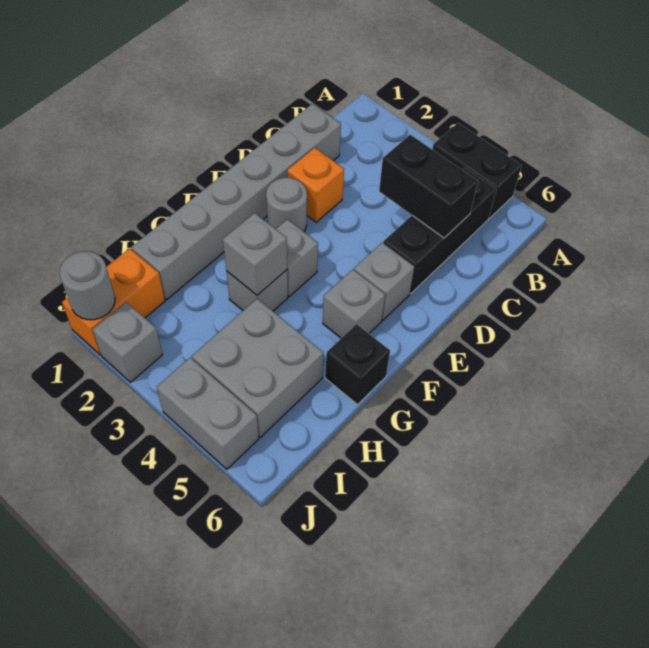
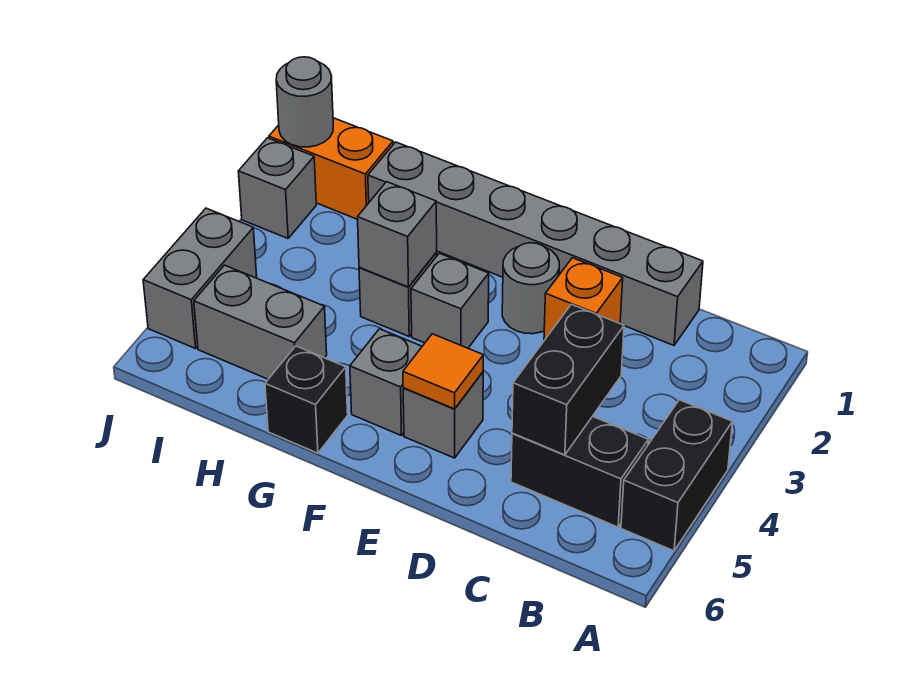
black 1x3 brick [383,168,496,294] -> black 1x2 brick [511,416,648,527]
none -> orange 1x1 tile [403,334,483,409]
grey 2x2 brick [192,299,323,437] -> grey 1x2 brick [194,265,327,379]

